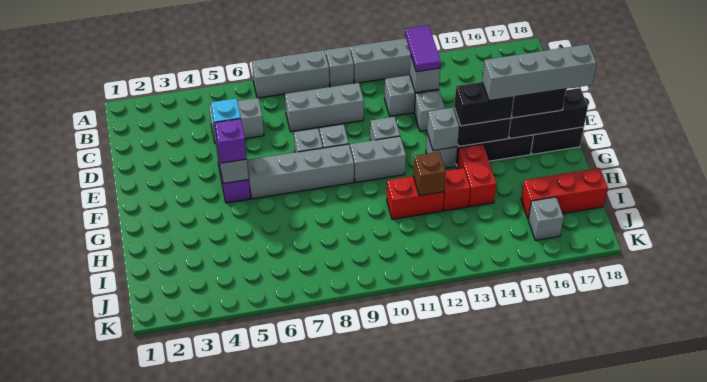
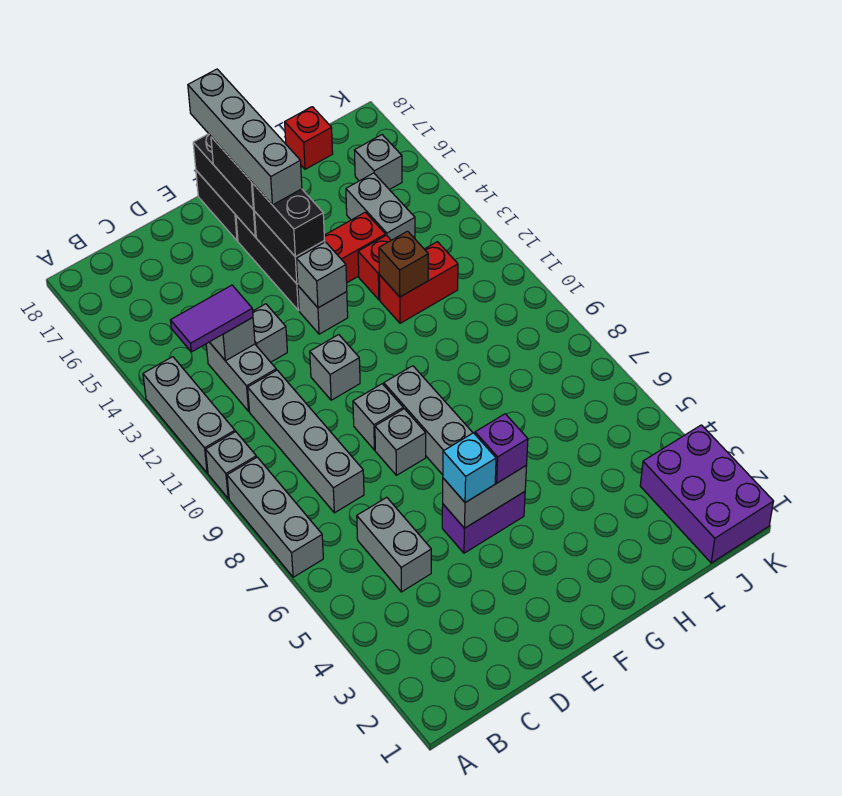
grey 1x3 brick [285,83,364,132] -> grey 1x4 brick [248,370,364,513]
grey 1x2 brick [350,136,406,182] -> grey 1x2 brick moved to [346,173,415,240]
red 1x2 brick [387,176,444,219] -> red 1x2 brick turned to [379,242,458,323]
red 1x3 brick [521,168,608,219] -> red 1x1 brick [285,107,333,169]
none -> purple 2x3 brick [640,425,774,563]

